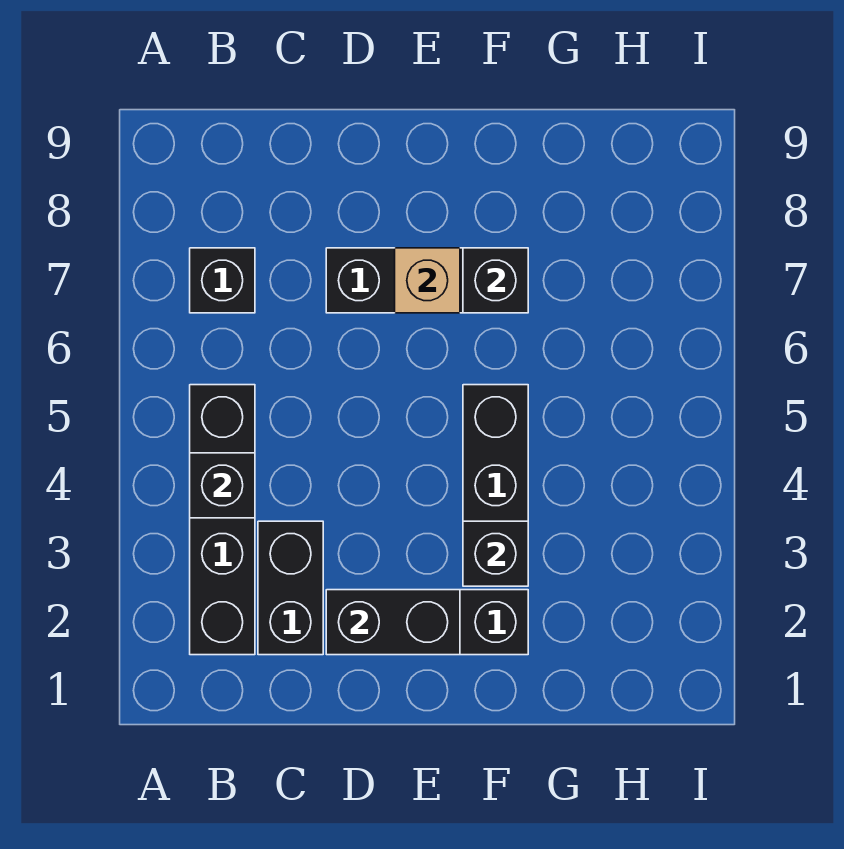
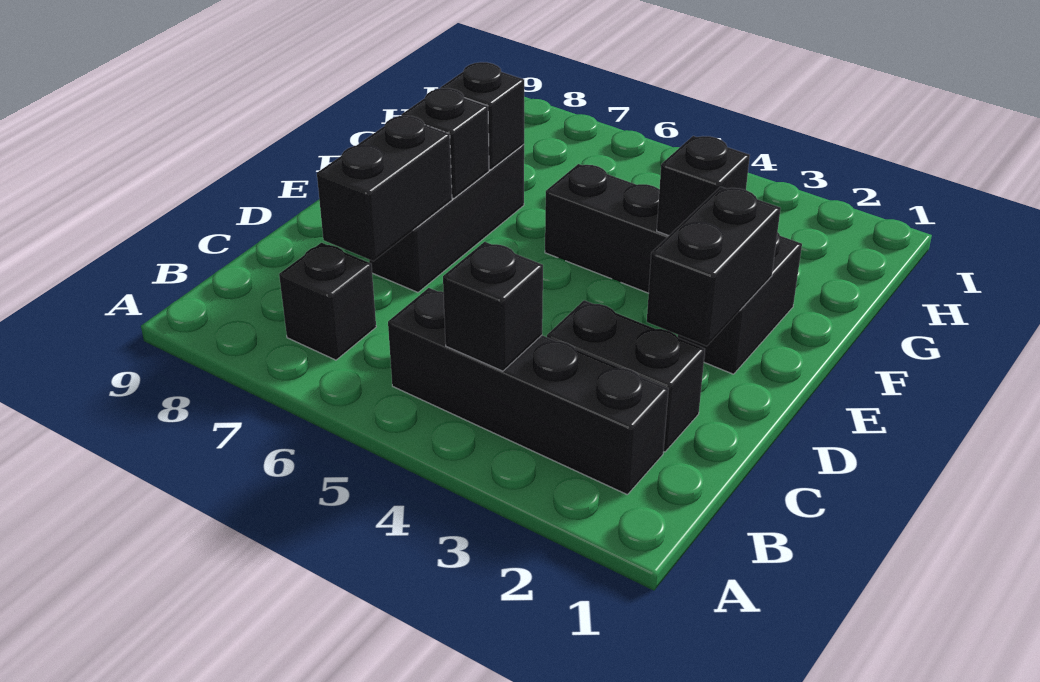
none -> black 1x2 brick [317,116,452,261]
tan 1x1 brick [395,248,460,313] -> black 1x1 brick [401,88,489,198]

